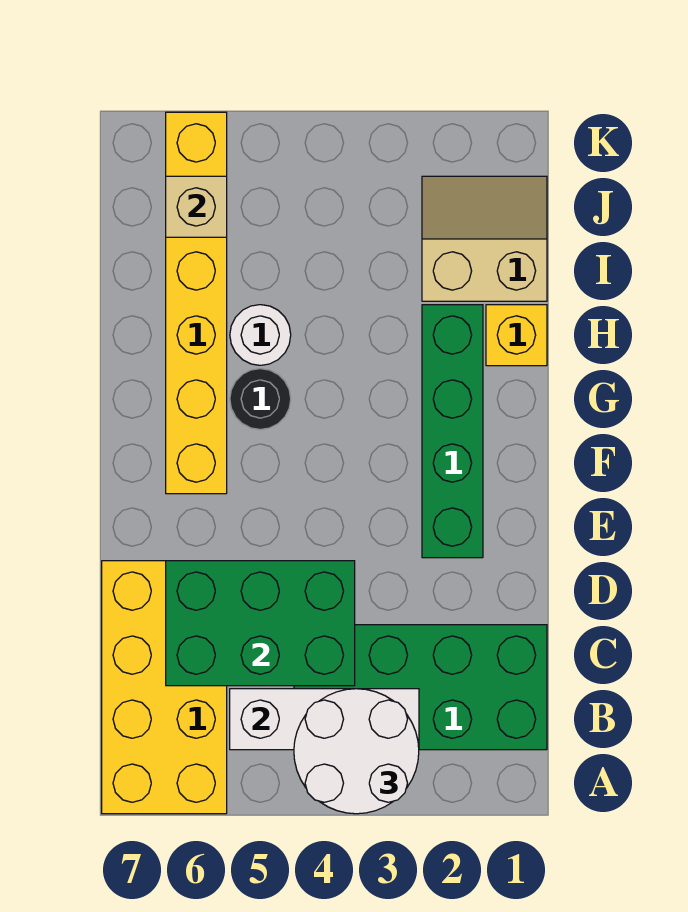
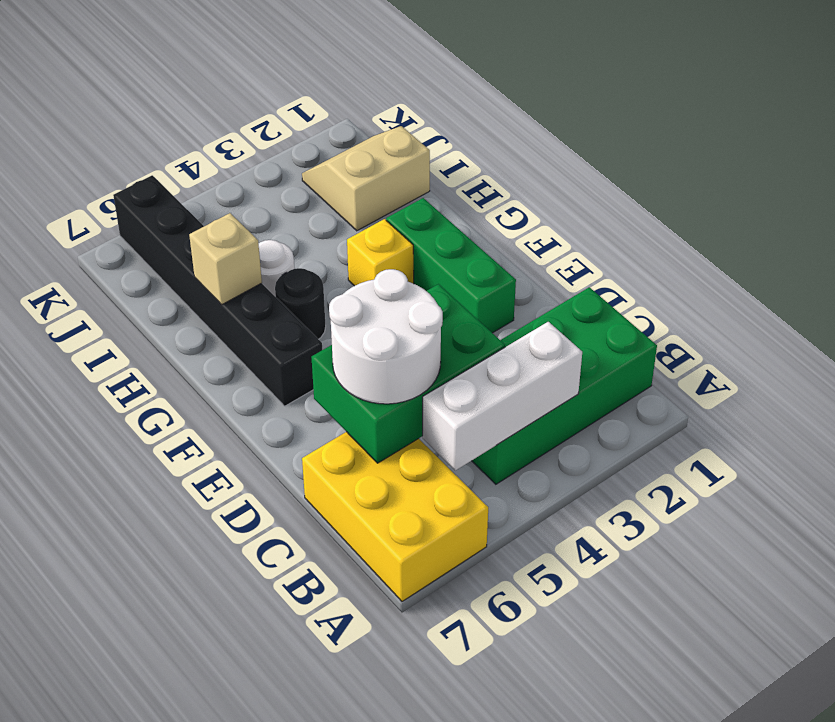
white 2x2 round brick [294,689,419,814] -> white 2x2 round brick moved to [329,269,443,404]
yellow 2x4 brick [102,561,227,814] -> yellow 2x3 brick [302,432,488,602]
green 1x4 brick [422,305,483,558] -> green 1x3 brick [386,198,516,333]
yellow 1x6 brick [166,112,227,494] -> black 1x6 brick [113,175,322,406]
yellow 1x1 brick [486,305,547,366] -> yellow 1x1 brick moved to [347,219,414,286]
tan 1x1 brick [166,176,227,237] -> tan 1x1 brick moved to [189,213,262,305]

